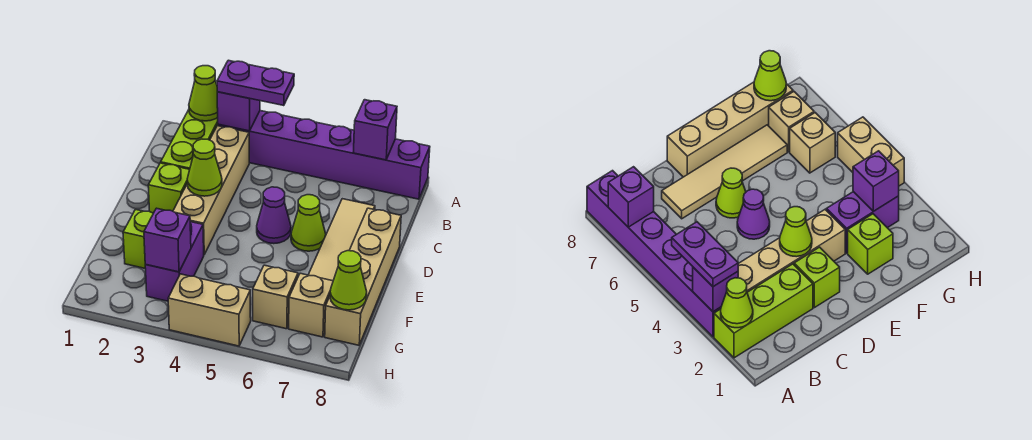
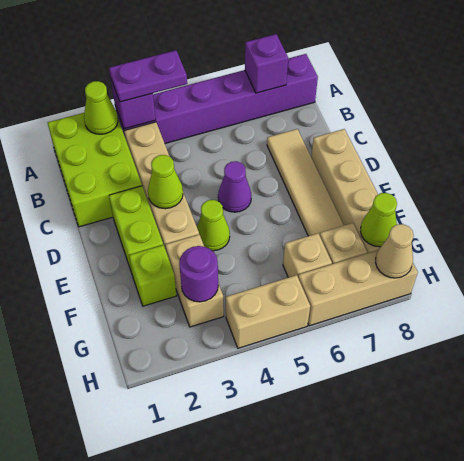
lime 1x3 brick [161,110,218,169] -> lime 2x3 brick [48,113,142,227]
lime 1x1 brick [148,163,190,213] -> lime 1x2 brick [109,186,163,273]
lime 1x1 cone [291,195,326,251] -> lime 1x1 cone moved to [197,200,230,251]
purple 1x2 brick [145,222,204,301] -> tan 1x2 brick [165,235,224,327]
purple 1x1 brick [144,208,191,272] -> purple 1x1 round brick [179,246,218,302]
none -> tan 1x3 brick [298,250,418,326]
none -> tan 1x1 cone [376,224,414,278]

